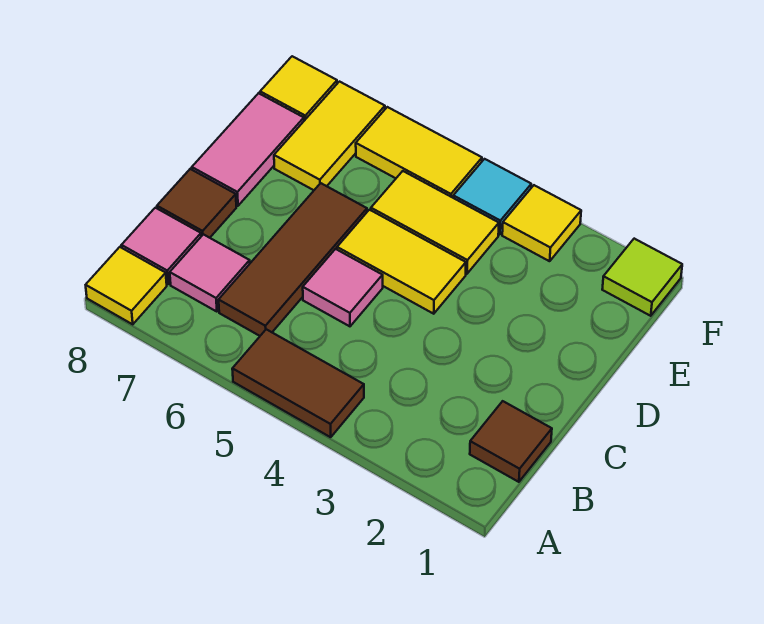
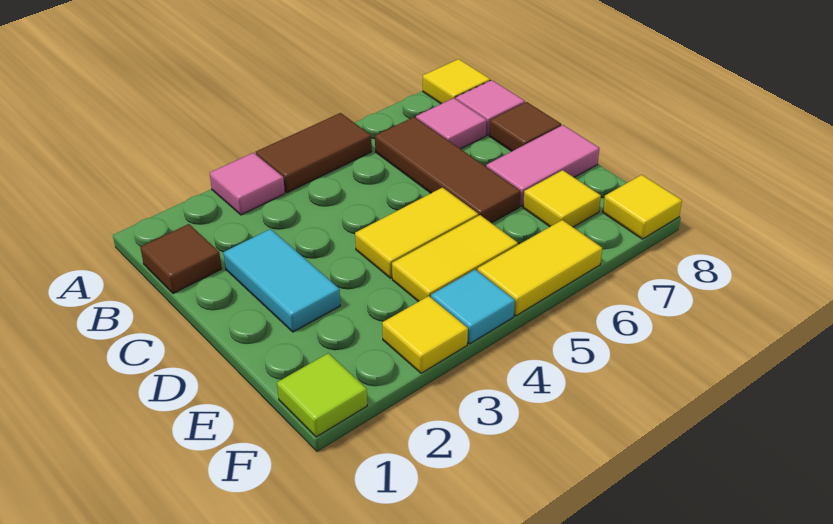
none -> cyan 1x2 tile [223,229,340,332]
pink 1x1 tile [303,249,383,326] -> pink 1x1 tile moved to [210,153,285,215]
pink 1x2 tile [192,93,304,206] -> pink 1x2 tile turned to [486,125,600,206]
yellow 1x2 tile [274,82,385,190] -> yellow 1x1 tile [523,170,601,227]

